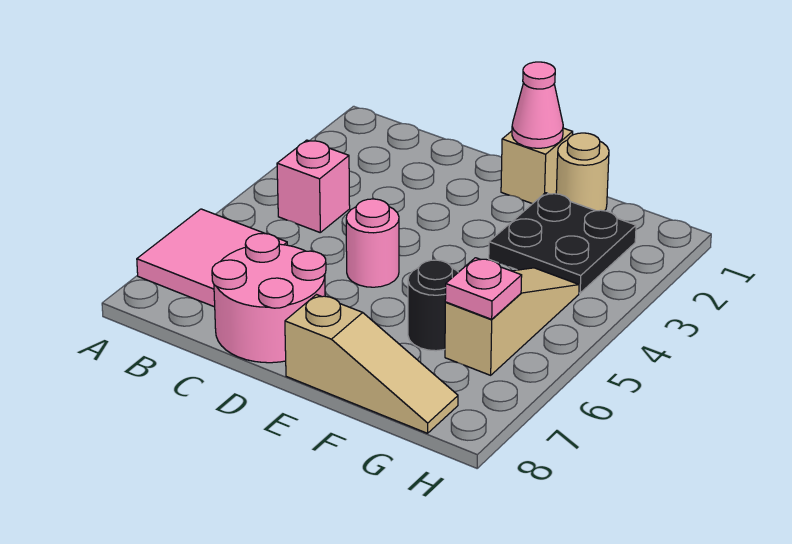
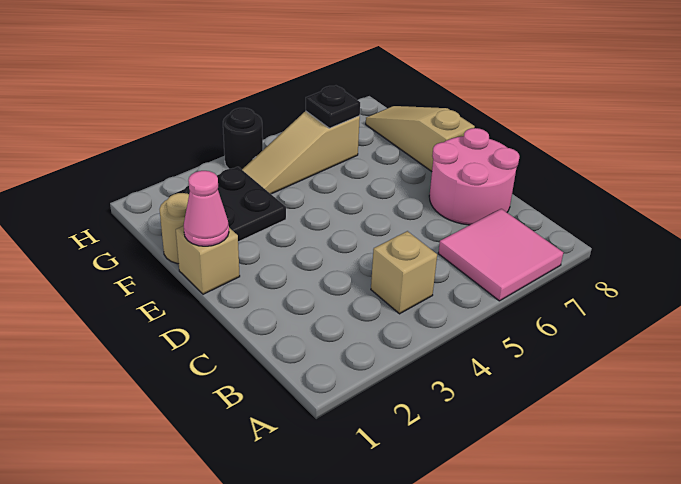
pink 1x1 brick [277,140,350,232] -> tan 1x1 brick [371,231,437,314]
pink 1x1 round brick [346,199,399,287] -> none
black 1x1 round brick [408,260,458,351] -> black 1x1 round brick moved to [223,108,263,169]
pink 1x1 plate [445,258,522,319] -> black 1x1 plate [306,86,360,128]

